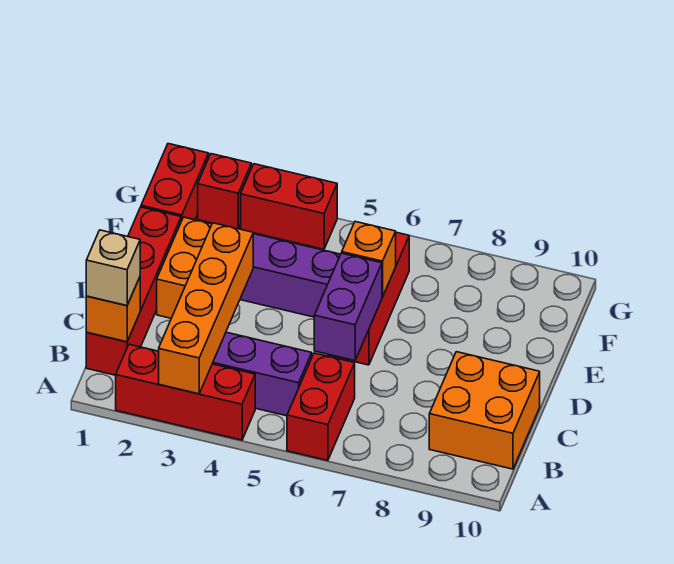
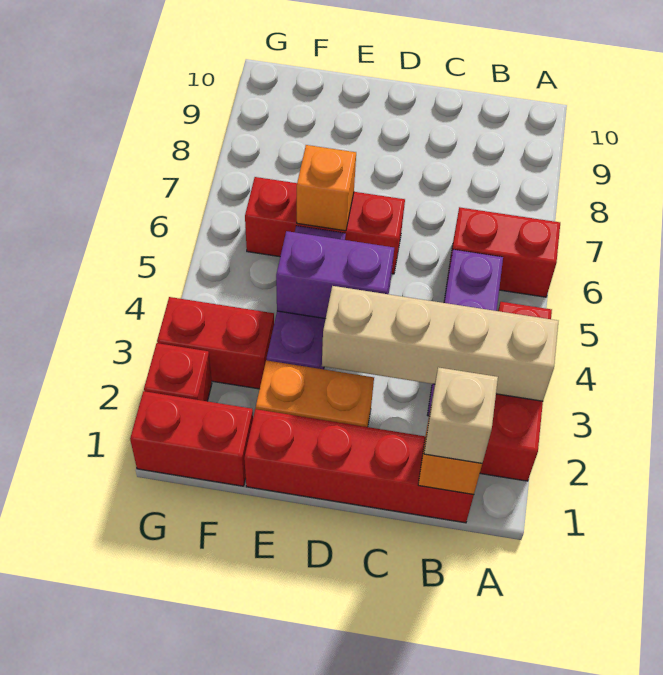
orange 1x4 brick [159,223,253,394] -> tan 1x4 brick [322,286,558,401]
orange 2x2 brick [429,352,540,469] -> none
purple 1x2 brick [314,253,382,361] -> purple 1x2 brick moved to [276,231,394,319]
red 1x2 brick [241,164,337,249] -> red 1x2 brick turned to [157,297,274,389]

